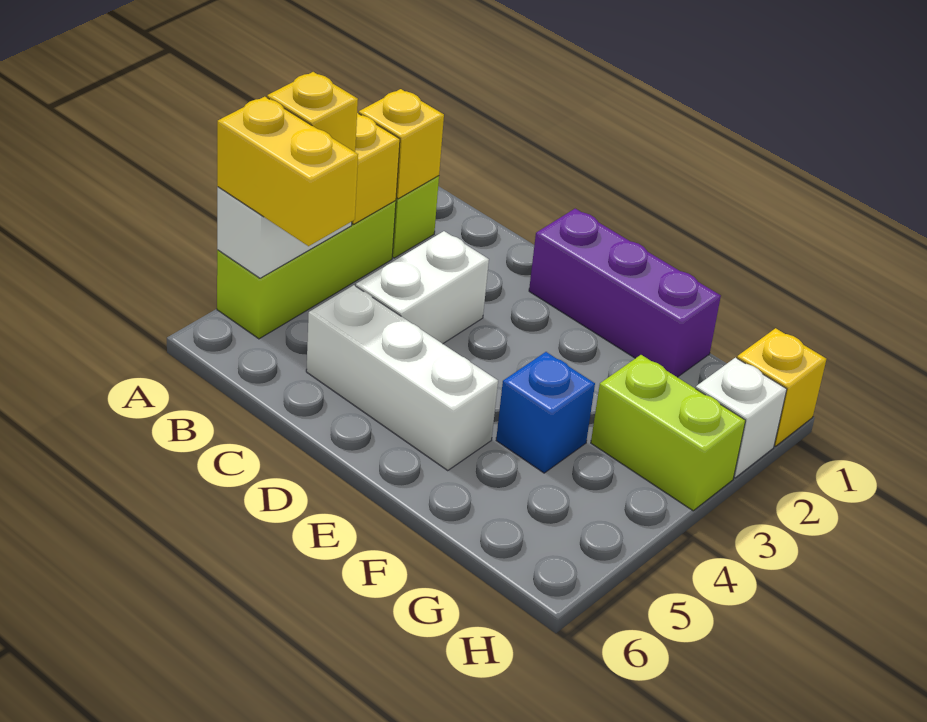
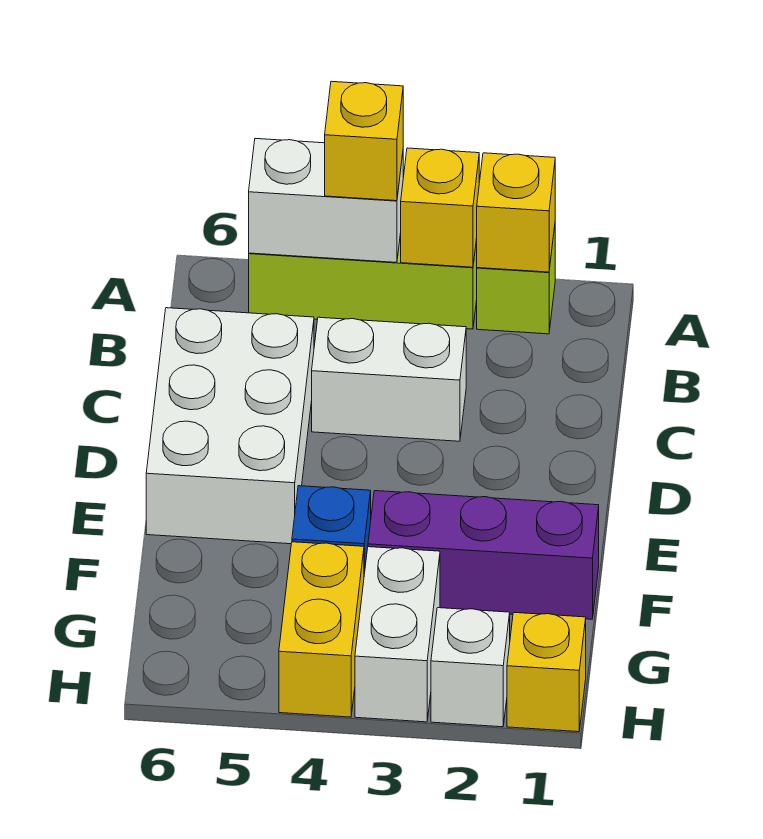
yellow 1x2 brick [217,97,358,246] -> yellow 1x2 brick moved to [279,542,364,717]
white 1x3 brick [306,285,498,471] -> white 2x3 brick [146,308,314,544]
purple 1x3 brick [529,209,721,377] -> purple 1x3 brick turned to [368,491,599,619]
lime 1x2 brick [591,355,746,511] -> white 1x2 brick [355,547,440,722]

